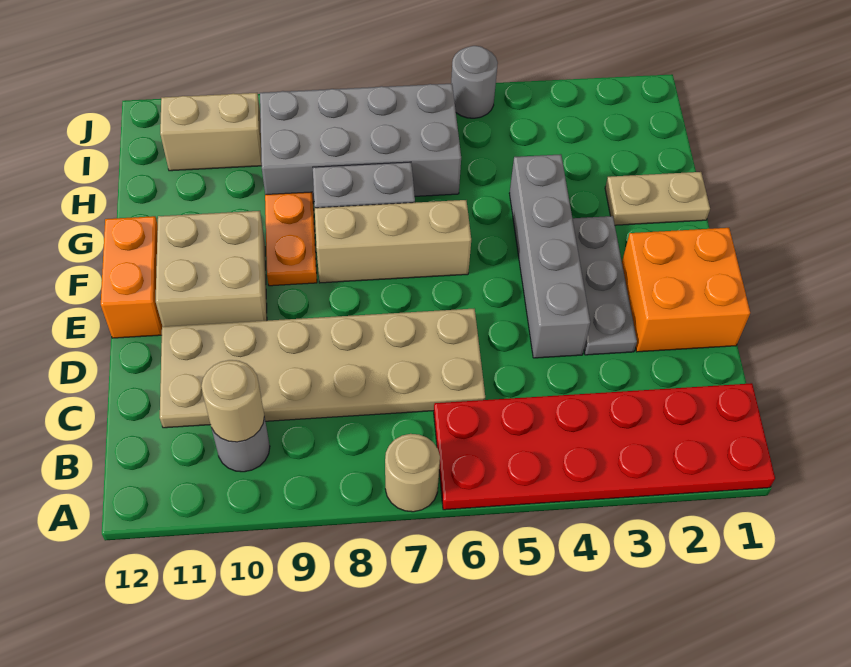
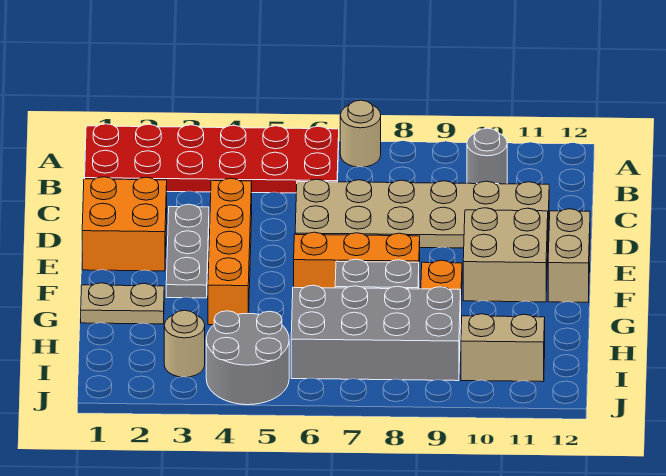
tan 1x1 round brick [201,360,264,442] -> tan 1x1 round brick moved to [164,310,205,377]
grey 1x4 brick [509,154,590,358] -> orange 1x4 brick [208,178,252,325]
orange 1x2 brick [101,216,163,338] -> tan 1x2 brick [548,209,590,302]
tan 1x3 brick [315,200,471,283] -> orange 1x3 brick [294,232,420,288]
grey 1x1 round brick [451,46,498,118] -> grey 2x2 round brick [206,311,289,405]

